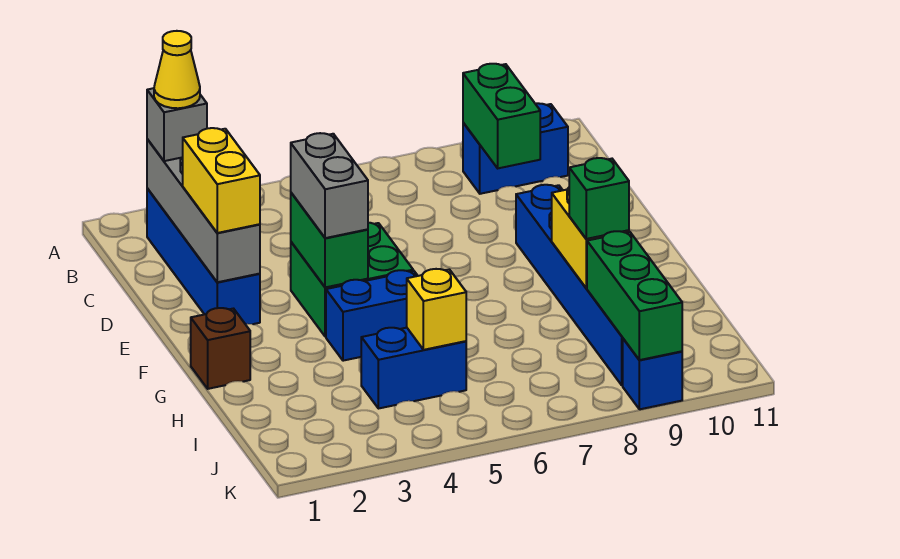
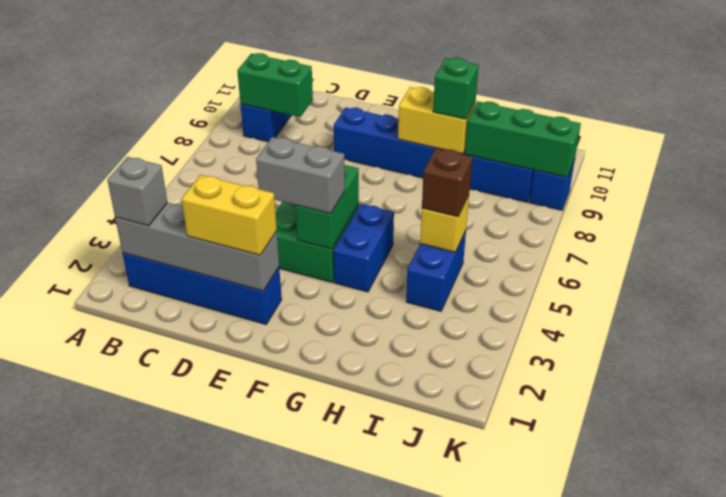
yellow 1x1 cone [154,31,200,108] -> none
green 1x2 brick [291,193,368,287] -> green 1x2 brick turned to [296,165,359,249]
brown 1x1 brick [191,308,250,389] -> brown 1x1 brick moved to [422,149,472,217]

